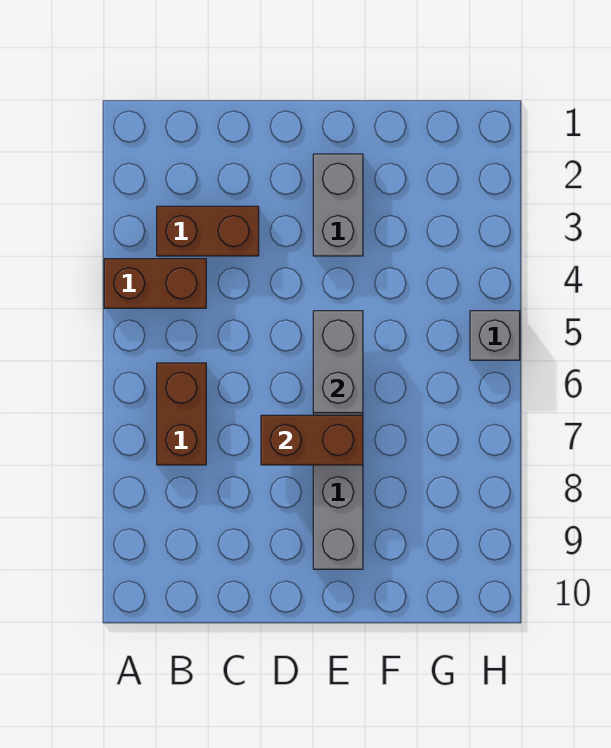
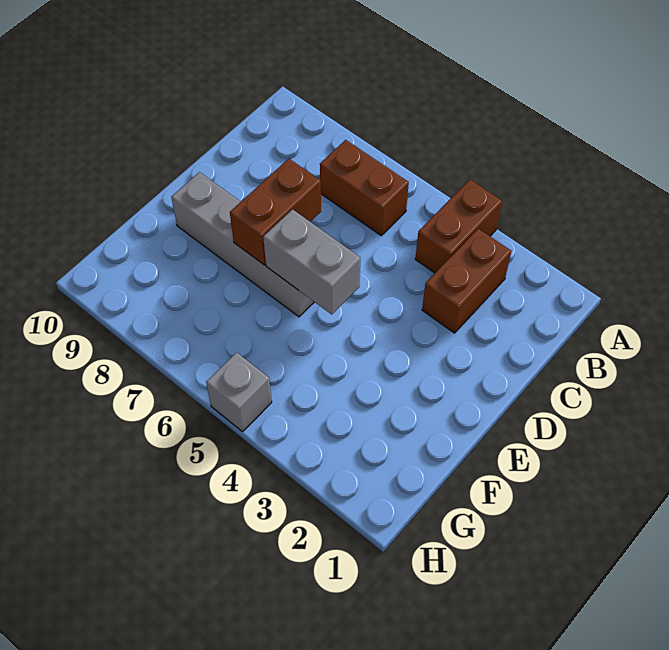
grey 1x2 brick [313,154,363,256] -> none

